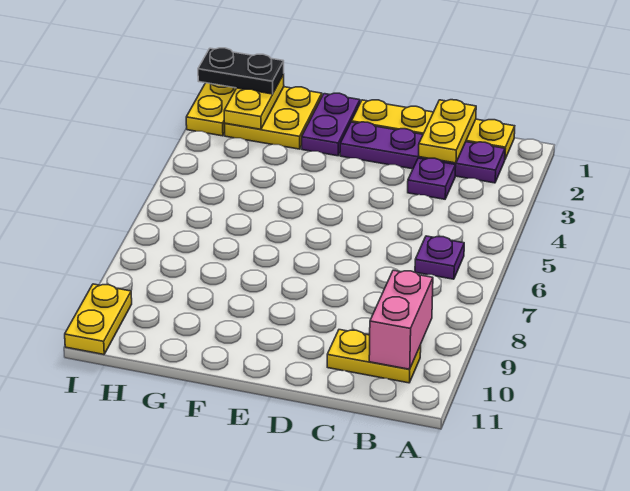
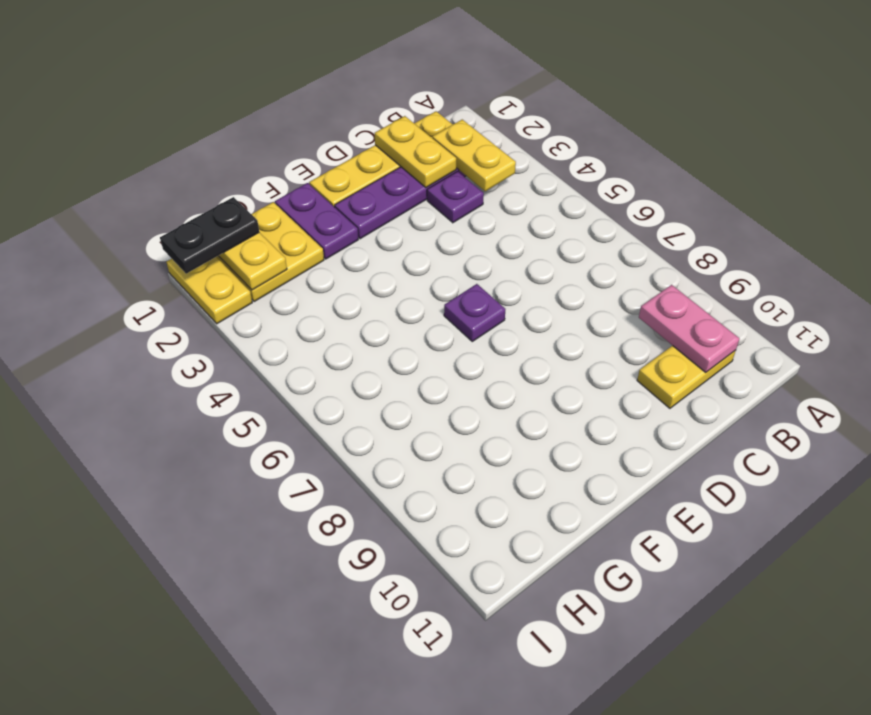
purple 1x1 plate [415,236,464,279] -> purple 1x1 plate moved to [444,284,505,341]
pink 1x2 brick [369,270,433,369] -> pink 1x2 plate [639,285,740,373]
yellow 1x2 plate [65,284,132,354] -> yellow 1x2 plate moved to [432,120,516,191]

